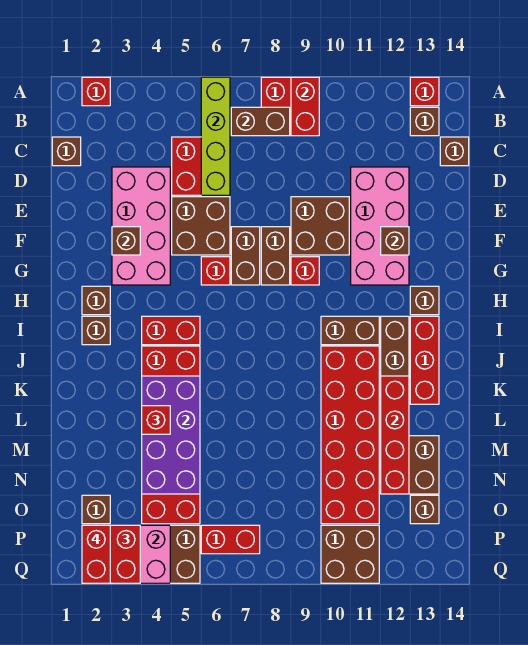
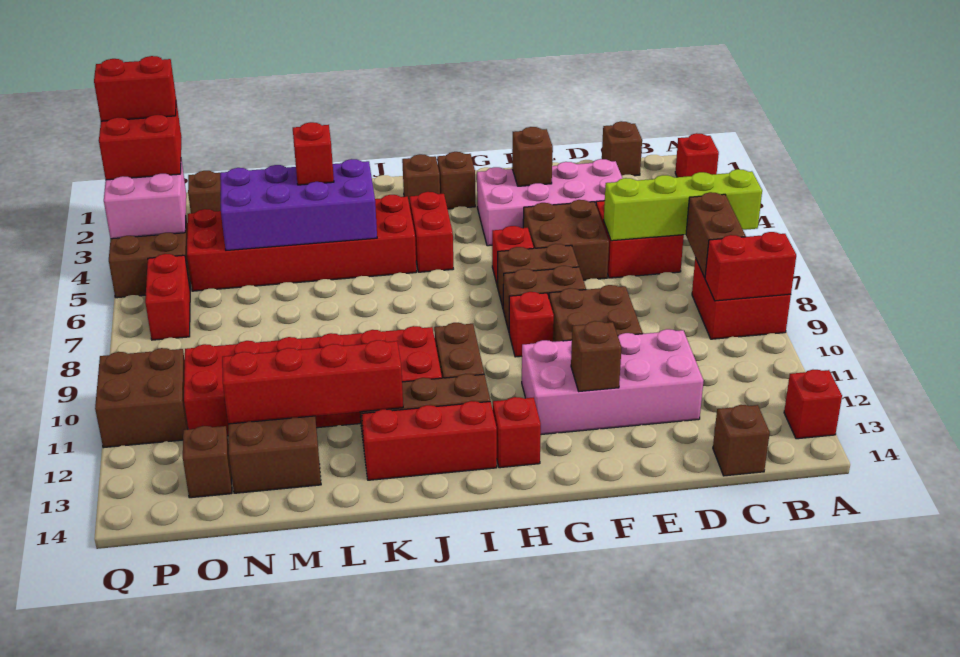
brown 1x1 brick [410,107,439,136] -> none
brown 1x1 brick [410,286,439,315] -> red 1x1 brick [493,397,541,468]

